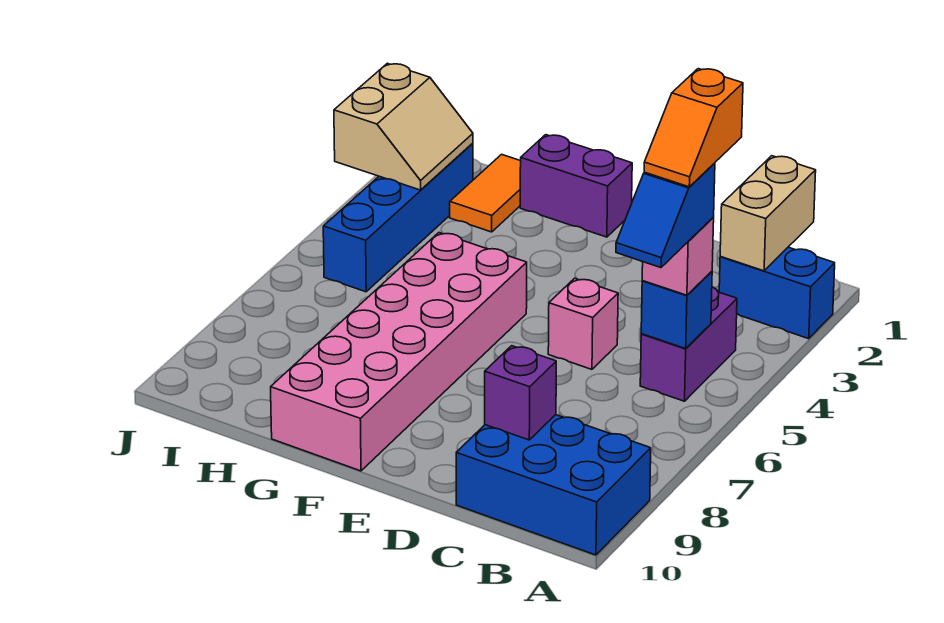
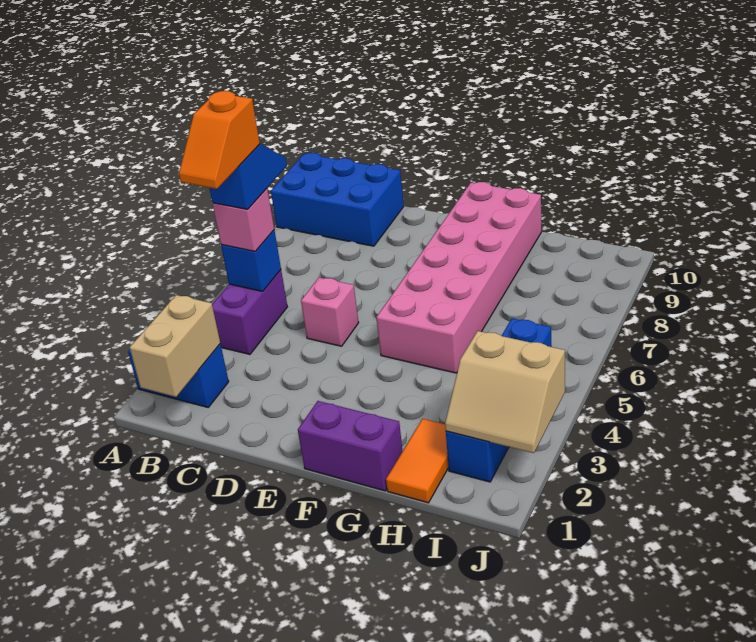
orange 1x2 slope [644,69,743,187] -> orange 1x2 slope turned to [179,91,260,189]
purple 1x1 brick [485,346,556,440] -> none
tan 2x2 slope [334,63,473,190] -> tan 2x2 slope turned to [445,331,565,453]

